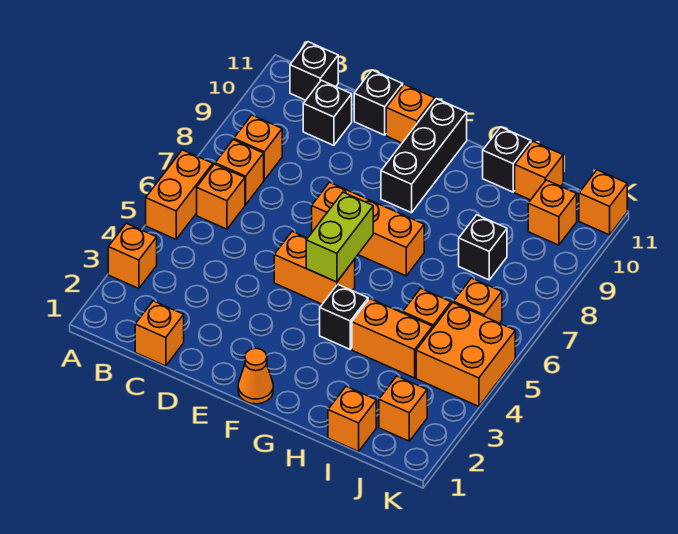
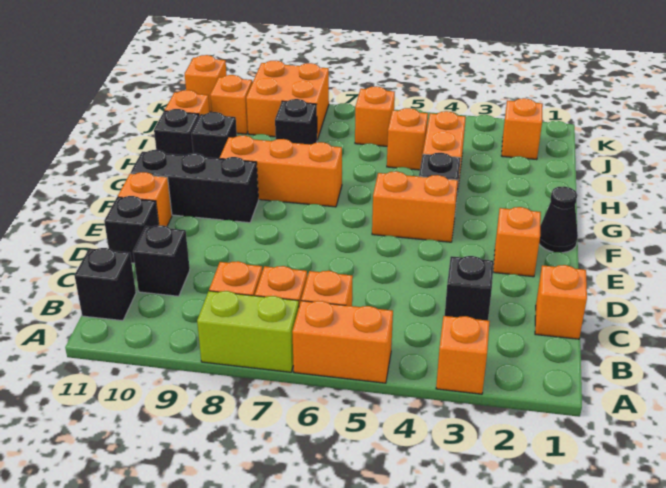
none -> black 1x1 brick [445,256,494,321]
orange 1x2 brick [274,231,355,304] -> orange 1x2 brick turned to [372,171,458,242]
orange 1x3 brick [312,182,424,276] -> orange 1x3 brick turned to [220,135,342,207]
orange 1x1 cone [238,348,273,404] -> black 1x1 cone [539,186,578,253]
lime 1x2 brick [306,192,373,282] -> lime 1x2 brick moved to [197,291,299,372]
none -> black 1x1 brick [191,112,237,158]
orange 1x1 brick [328,387,376,451] -> orange 1x1 brick moved to [493,207,541,277]
orange 2x2 brick [416,303,515,406] -> orange 2x2 brick moved to [246,61,329,140]

